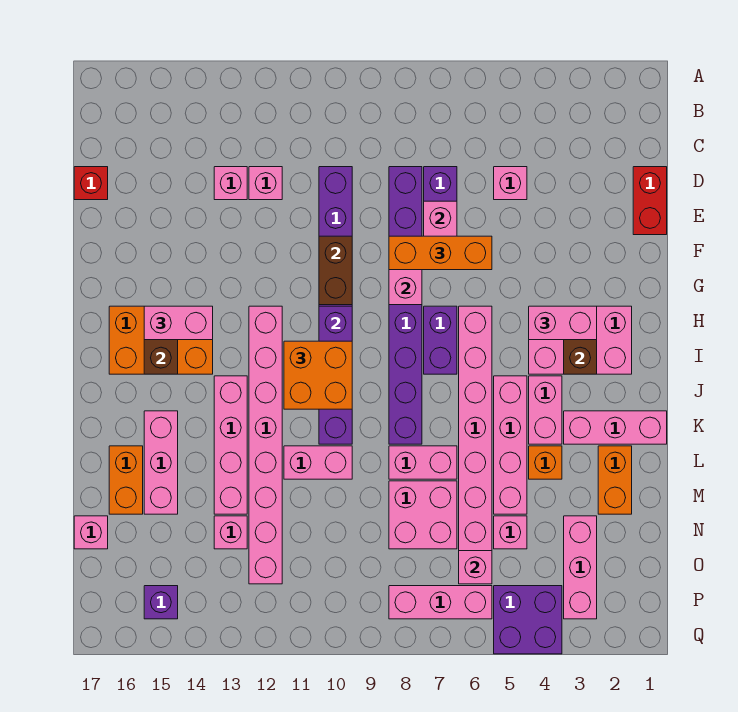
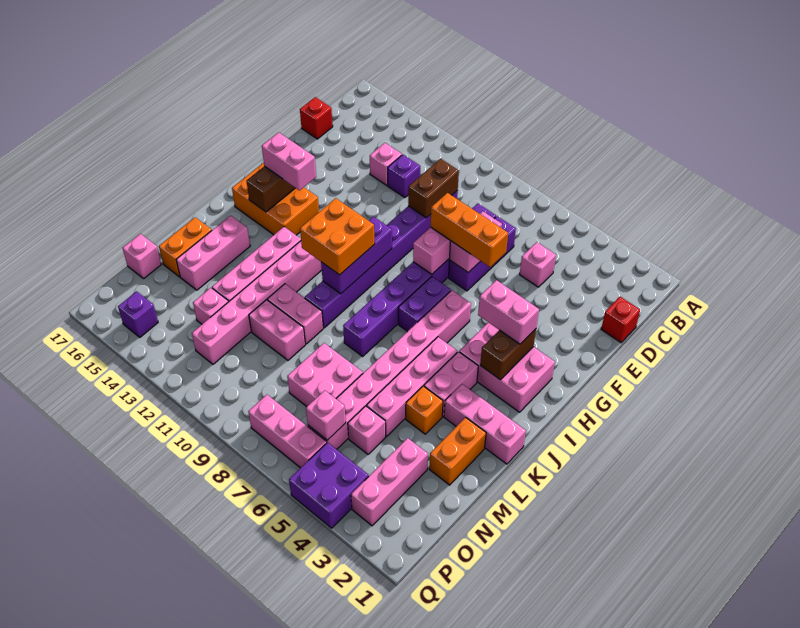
red 1x2 brick [633,167,667,235] -> red 1x1 brick [601,297,640,343]
pink 1x1 brick [249,167,282,200] -> purple 1x1 brick [388,155,420,198]
brown 1x2 brick [319,236,352,305] -> brown 1x2 brick moved to [408,159,459,218]
pink 1x2 brick [389,446,457,479] -> pink 1x2 brick moved to [249,300,305,360]

